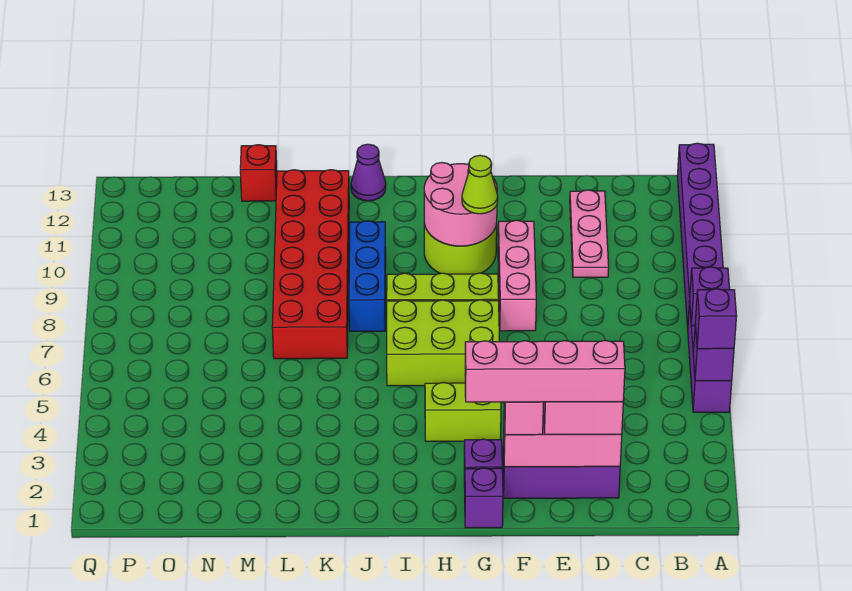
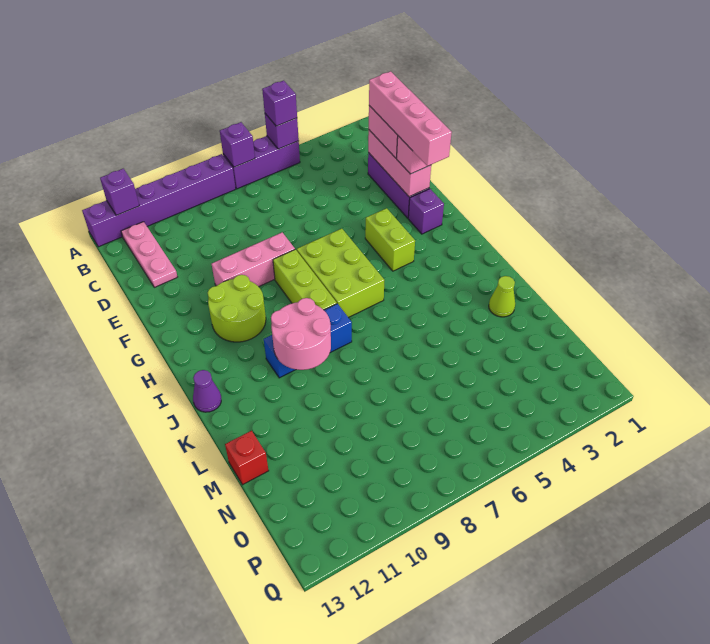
pink 1x3 plate [570,190,609,278] -> pink 1x3 plate turned to [121,222,177,287]
purple 1x1 brick [465,468,503,528] -> purple 1x1 brick moved to [100,169,139,215]
pink 2x2 round brick [424,163,497,246] -> pink 2x2 round brick moved to [271,298,331,370]
lime 1x1 cone [462,155,498,214] -> lime 1x1 cone moved to [489,276,515,317]
red 2x6 brick [272,170,349,359] -> none

